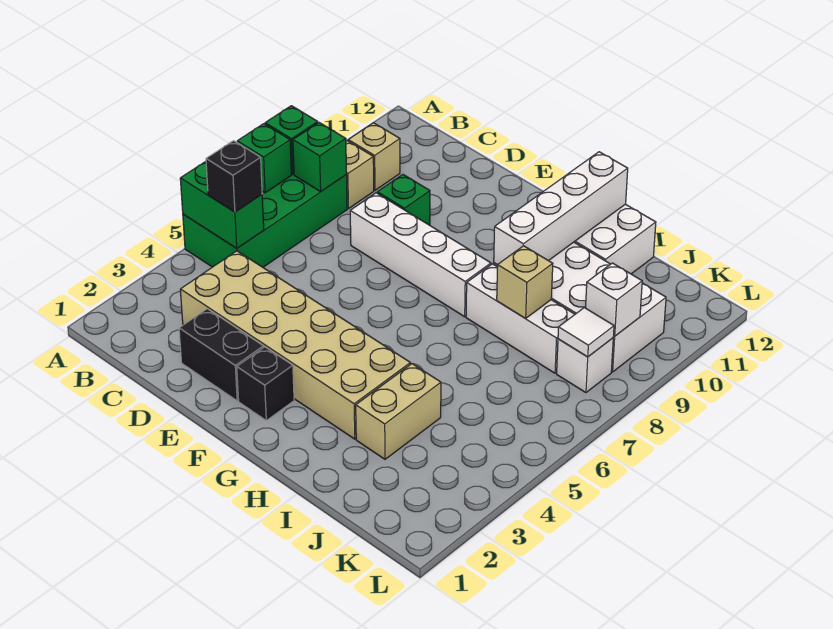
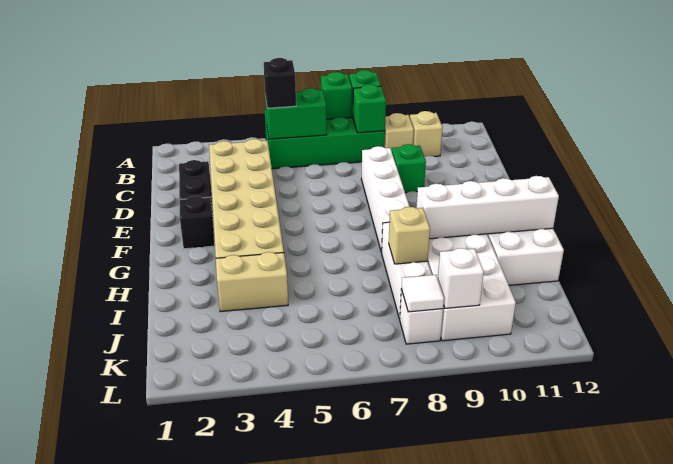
green 1x2 brick [180,161,264,248] -> green 1x2 brick turned to [265,88,327,139]

